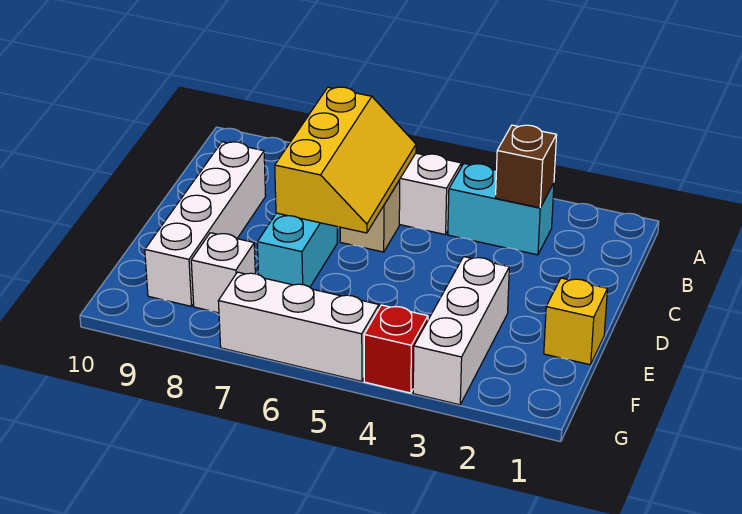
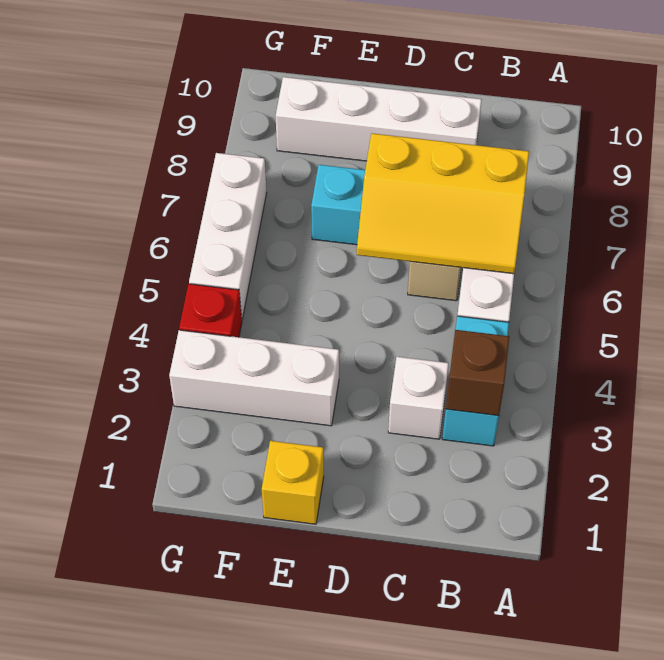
white 1x1 brick [191,233,255,313] -> white 1x1 brick moved to [388,357,449,439]

